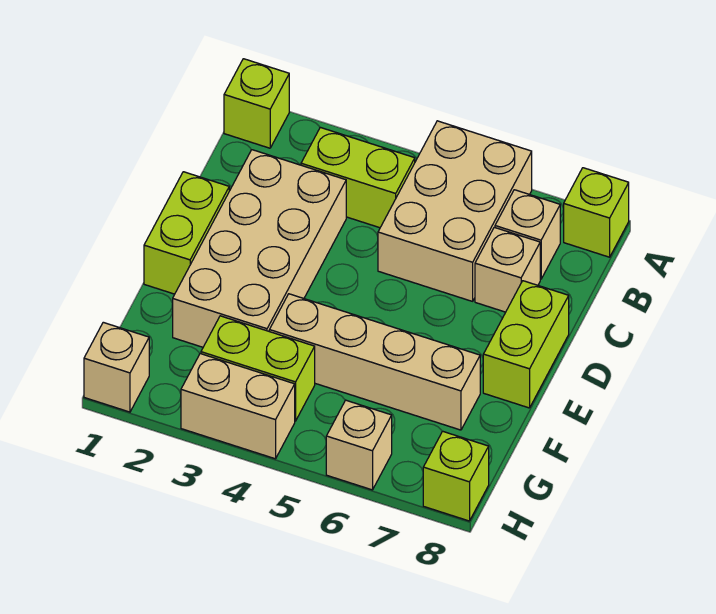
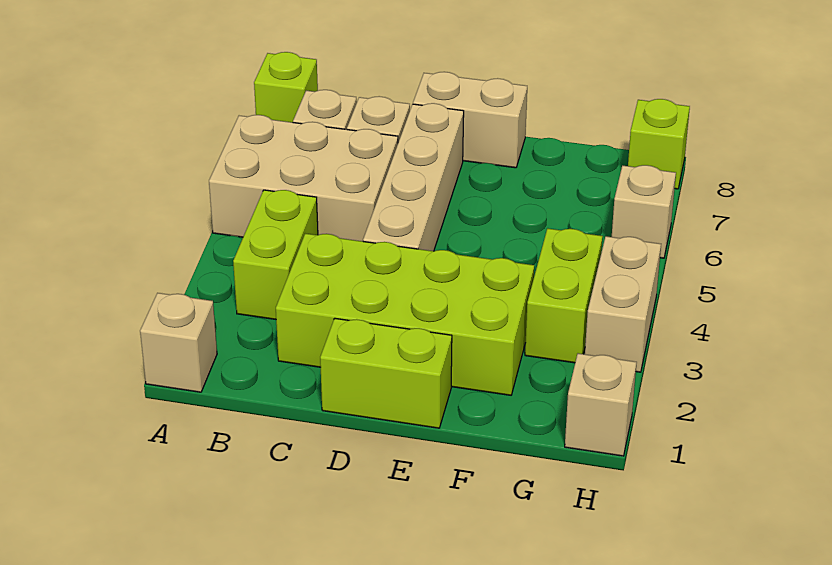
lime 1x1 brick [224,59,289,148] -> tan 1x1 brick [140,293,217,392]
tan 2x4 brick [173,150,346,347] -> lime 2x4 brick [276,234,534,395]
lime 1x2 brick [483,281,569,408] -> tan 1x2 brick [413,72,527,168]
tan 1x4 brick [269,294,480,430] -> tan 1x4 brick moved to [363,103,464,251]

